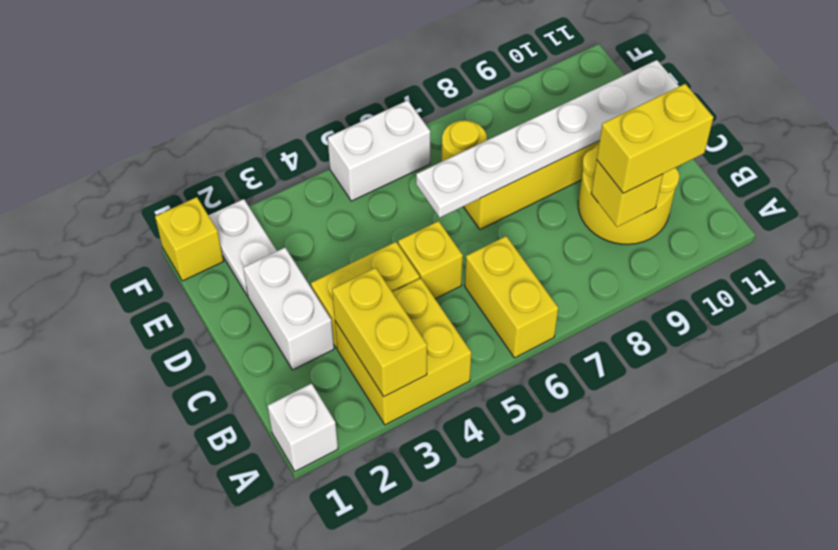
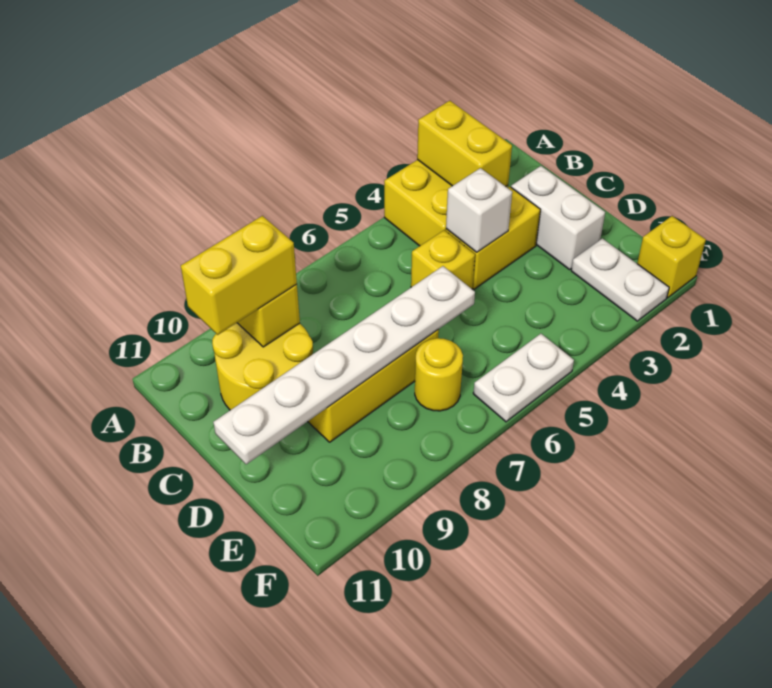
white 1x1 brick [268,383,338,471] -> white 1x1 brick moved to [446,168,512,252]
yellow 1x2 brick [465,236,558,358] -> none
white 1x2 brick [328,100,430,201] -> white 1x2 plate [473,334,574,422]

